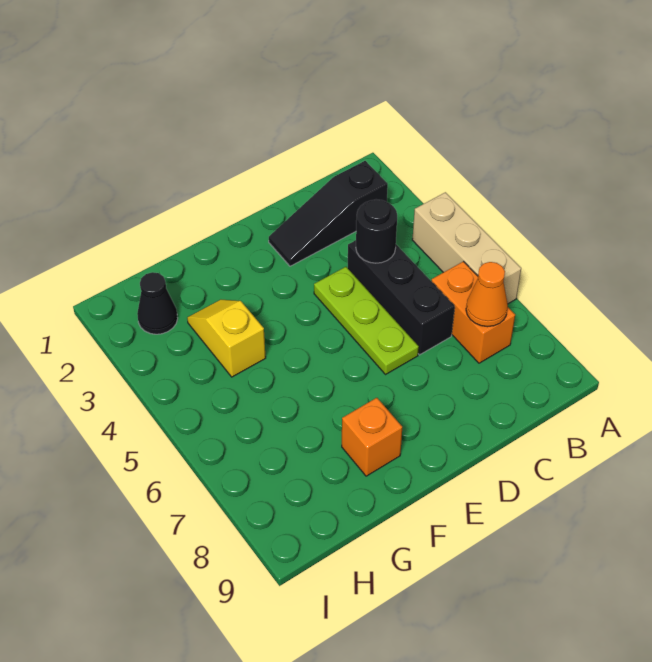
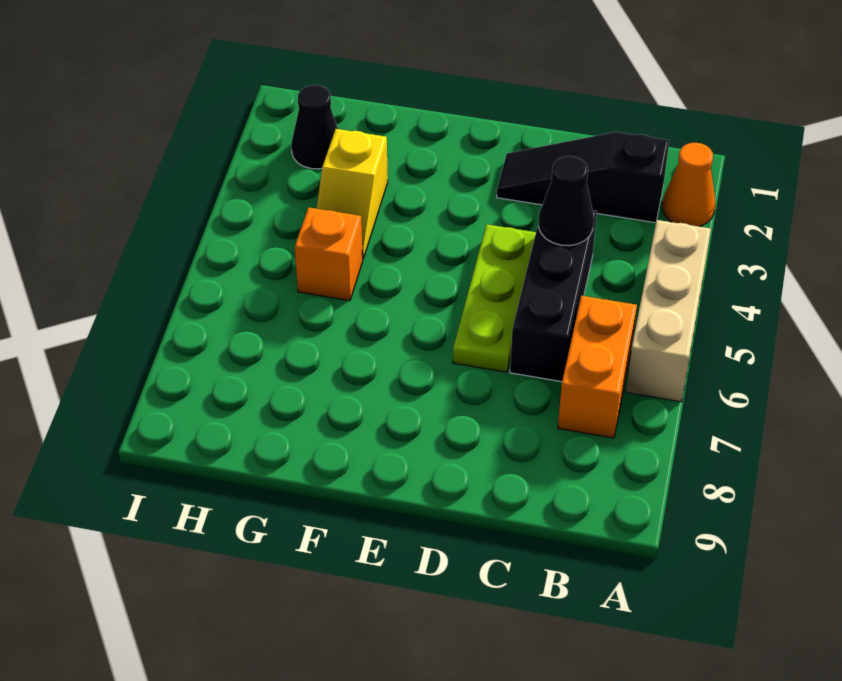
orange 1x1 cone [466,262,508,327] -> orange 1x1 cone moved to [662,143,715,226]
black 1x1 round brick [356,199,397,263] -> black 1x1 cone [539,156,594,246]
orange 1x1 brick [342,398,402,476] -> orange 1x1 brick moved to [295,207,363,301]
yellow 1x2 slope [187,300,266,377] -> yellow 1x2 slope turned to [316,129,388,258]

